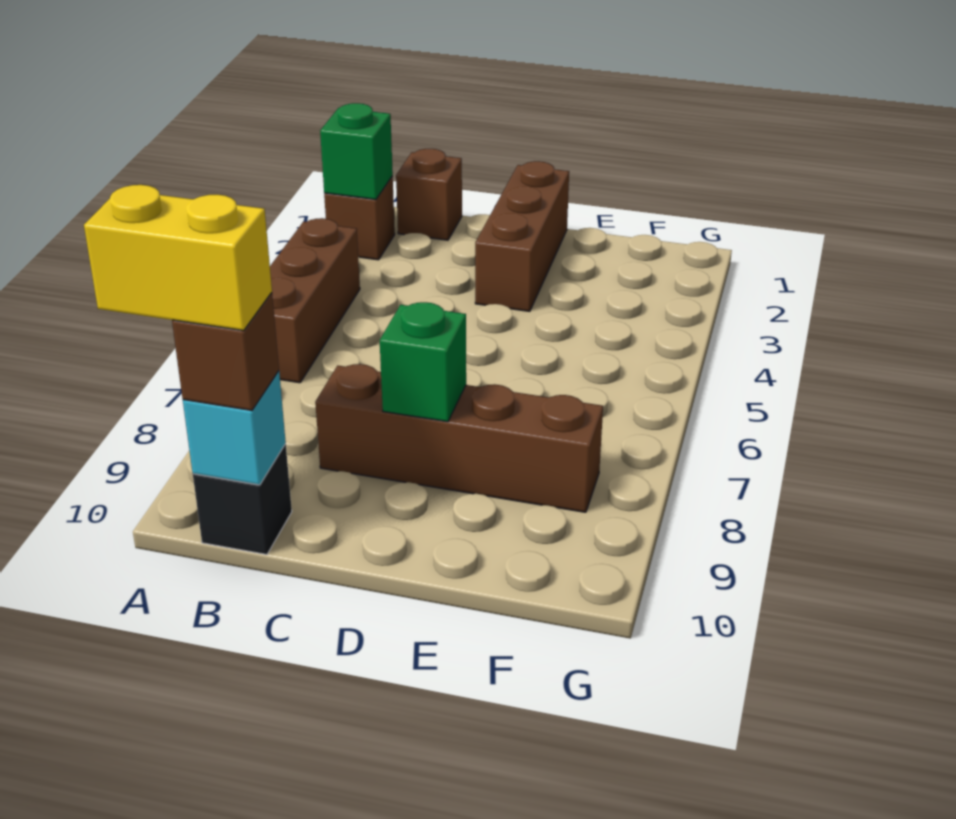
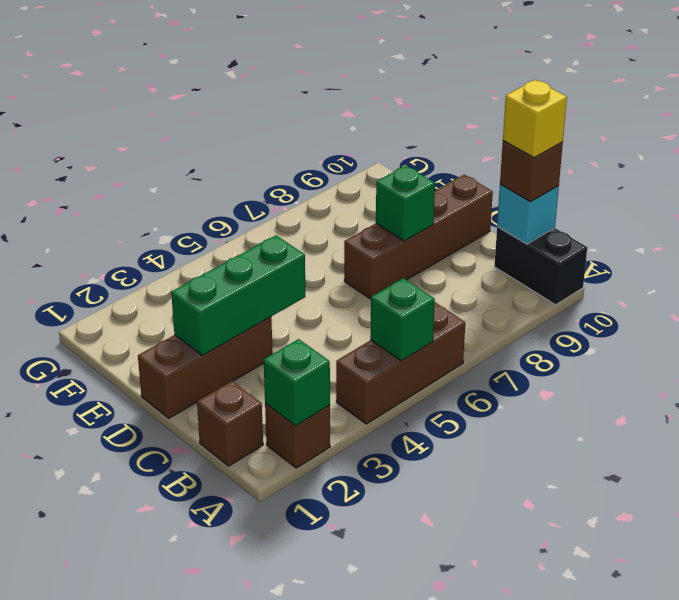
none -> green 1x1 brick [370,278,435,361]
yellow 1x2 brick [84,185,272,331] -> yellow 1x1 brick [503,80,567,158]
black 1x1 brick [193,444,292,554] -> black 1x2 brick [494,227,587,305]
brown 1x4 brick [315,364,603,512] -> brown 1x4 brick turned to [344,175,493,299]
none -> green 1x3 brick [171,235,305,355]

